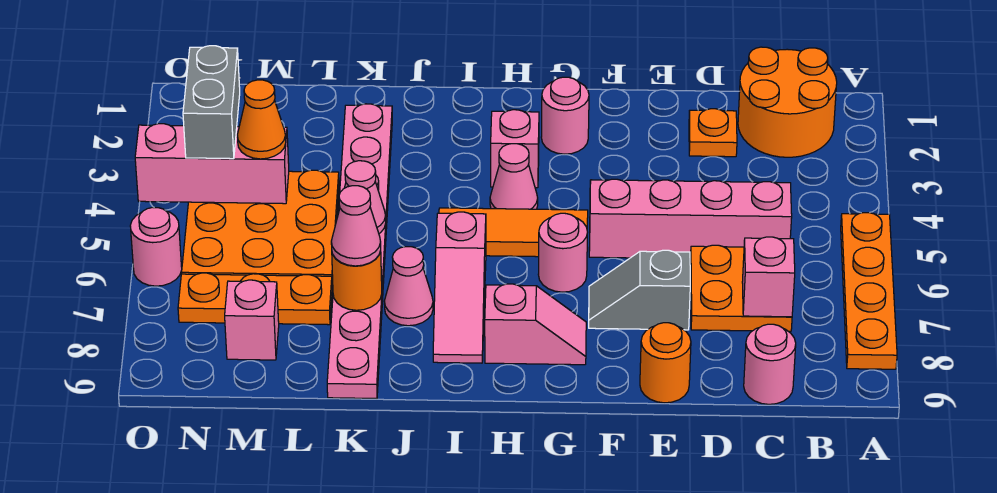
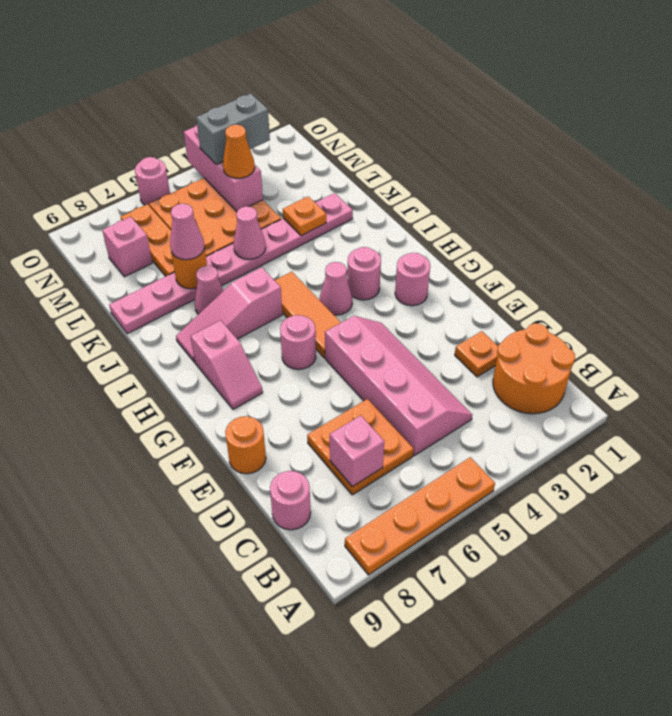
grey 1x2 slope [589,250,690,330] -> none
pink 1x1 brick [491,110,539,188] -> pink 1x1 round brick [347,247,381,300]
none -> orange 1x1 plate [283,196,326,236]

